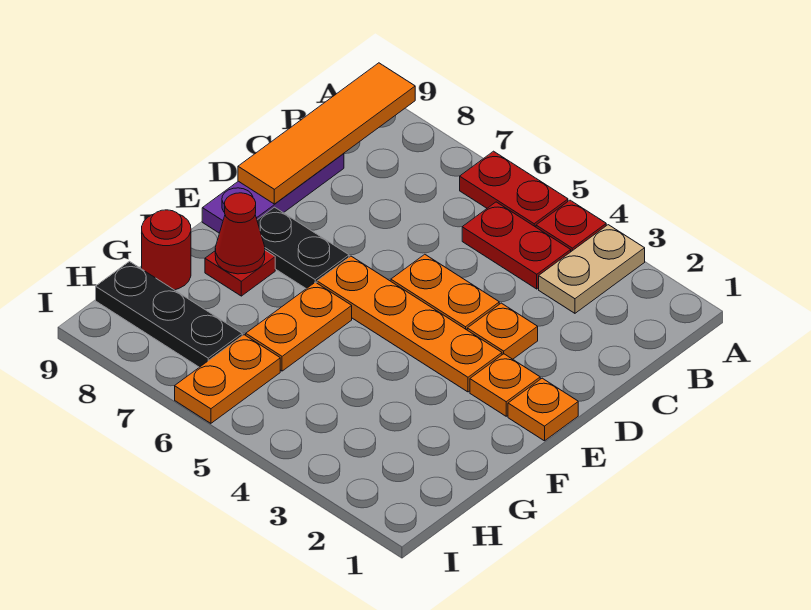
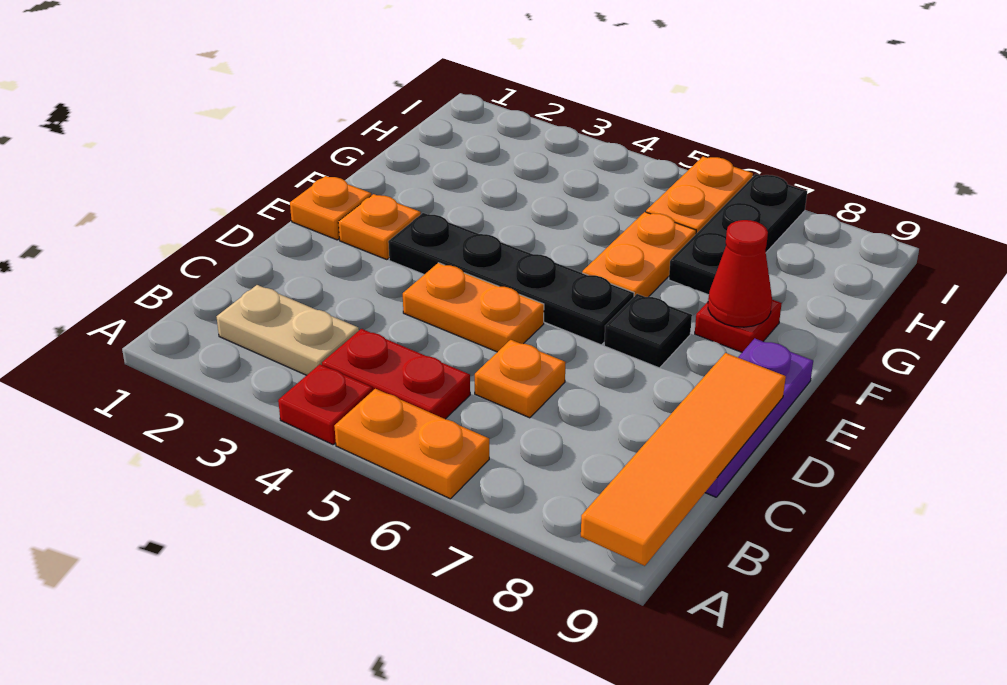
tan 1x2 plate [539,225,645,313] -> tan 1x2 plate turned to [216,285,359,375]
red 1x2 plate [460,151,568,227] -> orange 1x2 plate [334,389,489,499]
orange 1x1 plate [467,303,538,359] -> orange 1x1 plate moved to [475,340,565,418]
orange 1x4 plate [317,256,502,392] -> black 1x4 plate [388,213,634,345]
black 1x2 plate [257,207,349,289] -> black 1x1 plate [604,294,692,368]
red 1x1 round brick [142,210,191,290] -> none
black 1x3 plate [96,261,242,367] -> black 1x3 plate turned to [669,174,807,295]

